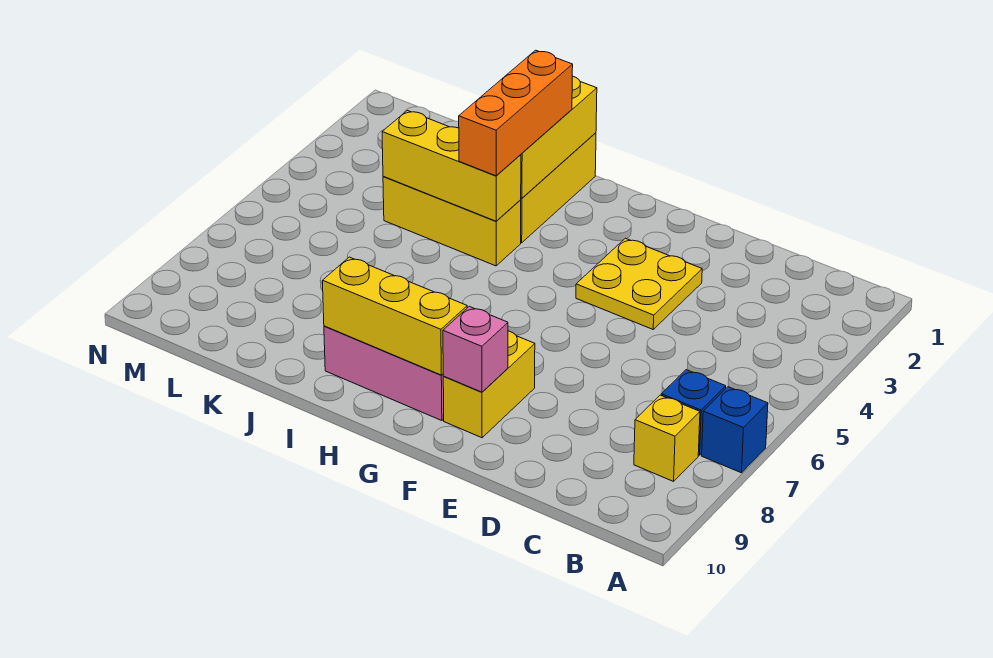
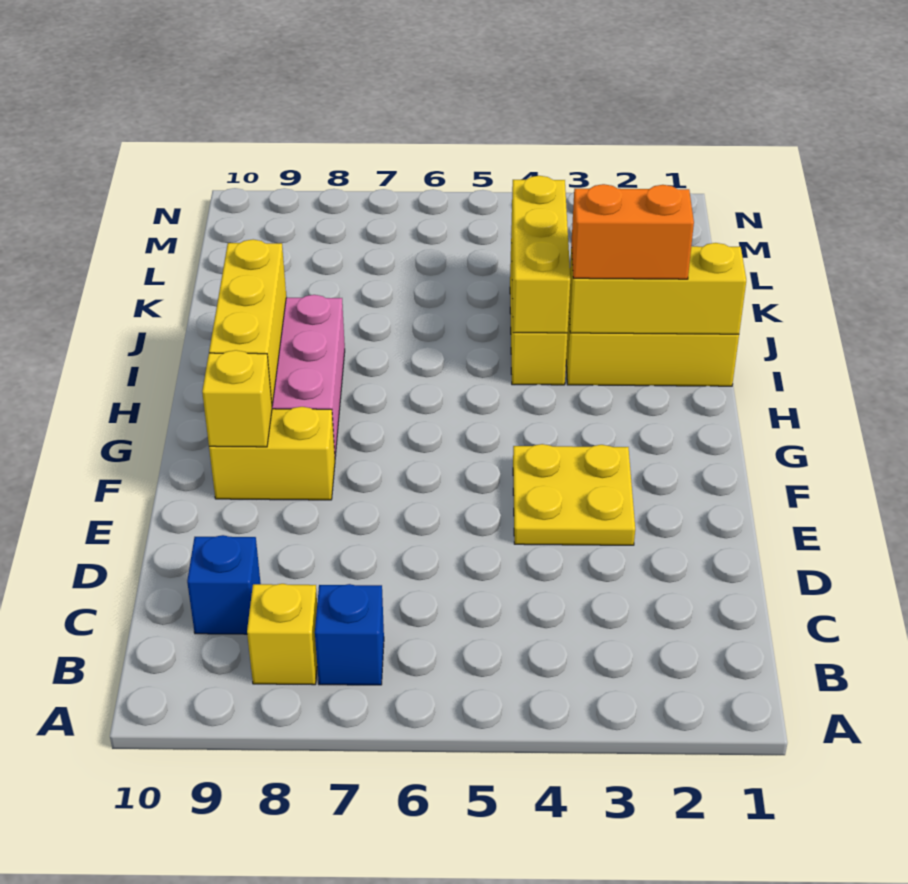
blue 1x1 brick [702,387,768,473] -> blue 1x1 brick moved to [187,535,261,634]
pink 1x1 brick [443,306,508,392] -> yellow 1x1 brick [202,350,272,447]
orange 1x3 brick [459,50,573,176] -> orange 1x2 brick [571,184,694,279]

